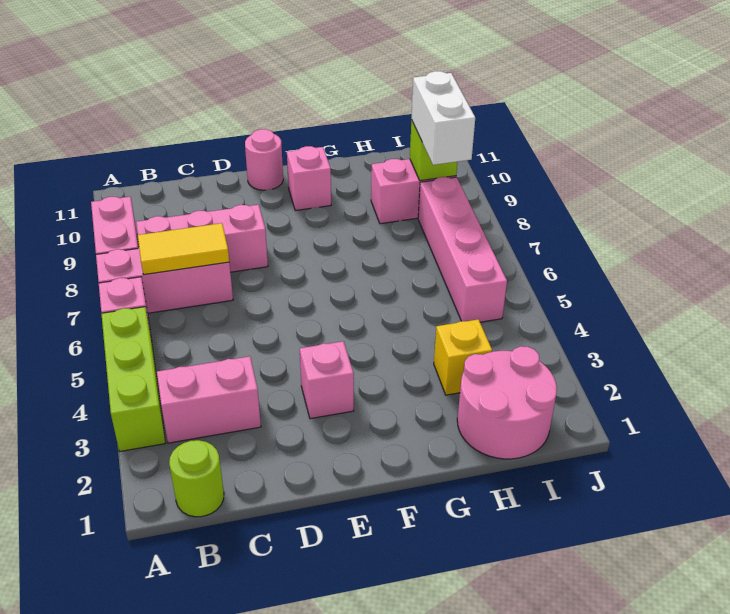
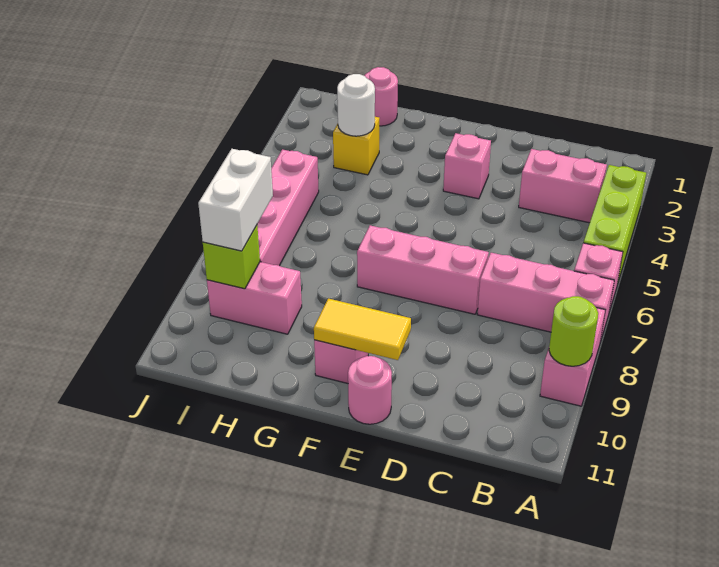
lime 1x1 round brick [169,440,224,517] -> lime 1x1 round brick moved to [549,296,598,366]
yellow 1x2 tile [137,223,229,275] -> yellow 1x2 tile moved to [314,299,411,360]
pink 1x3 brick [136,205,268,272] -> pink 1x3 brick moved to [357,225,489,314]
pink 2x2 round brick [457,346,557,459] -> pink 1x1 round brick [364,67,398,126]
none -> white 1x1 round brick [337,74,375,136]

